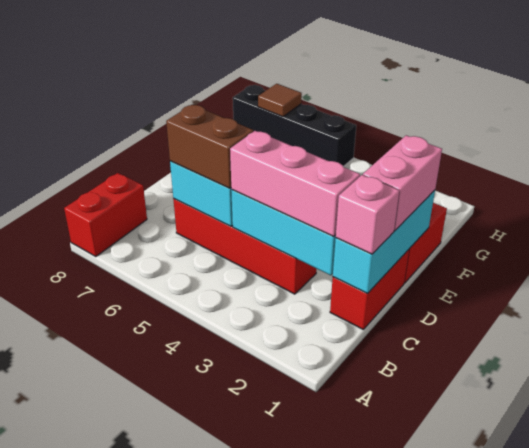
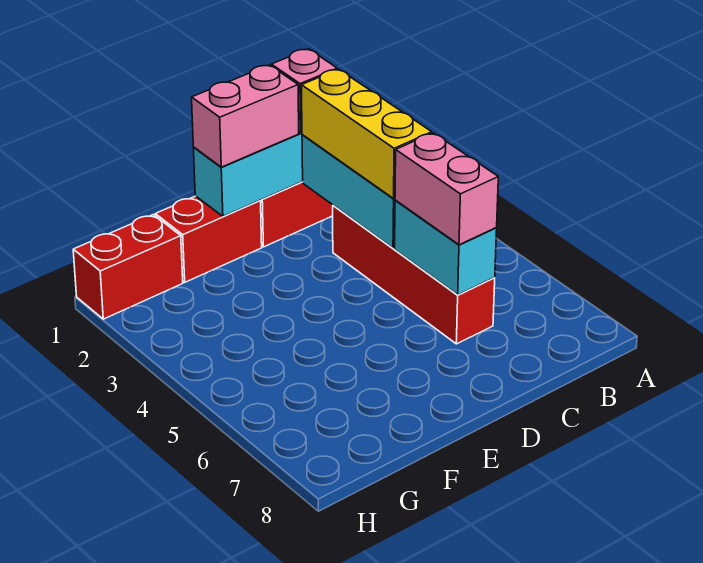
red 1x2 brick [64,173,147,257] -> red 1x2 brick moved to [73,215,183,319]
pink 1x3 brick [230,131,360,237] -> yellow 1x3 brick [302,69,432,198]
brown 1x2 brick [166,105,253,188] -> pink 1x2 brick [395,133,498,245]
black 1x4 brick [233,85,356,166] -> none
brown 1x1 tile [258,84,302,117] -> none

